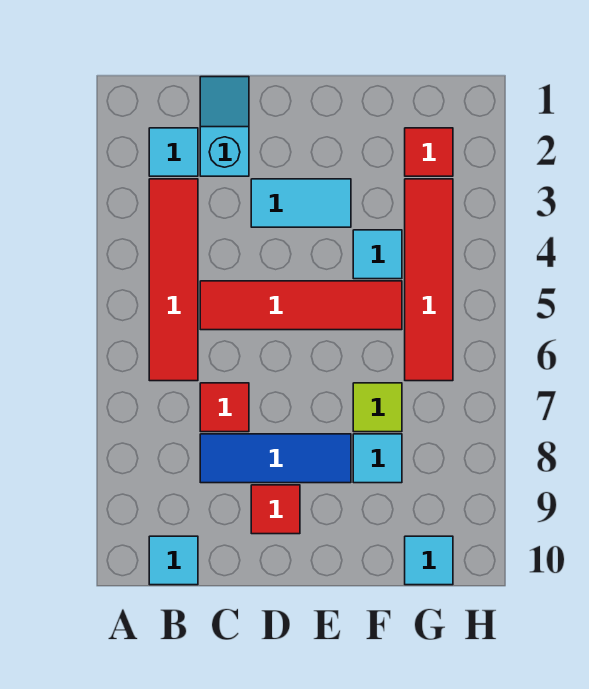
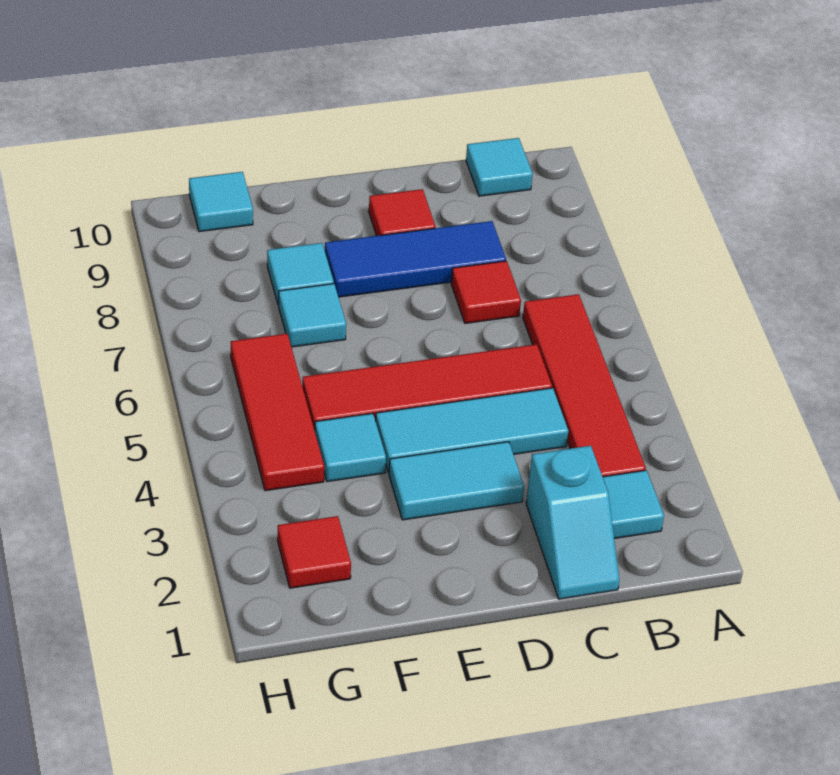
none -> cyan 1x3 tile [376,388,568,473]
lime 1x1 tile [353,383,402,432] -> cyan 1x1 tile [279,284,346,347]
red 1x4 tile [405,179,453,381] -> red 1x3 tile [231,334,324,491]

